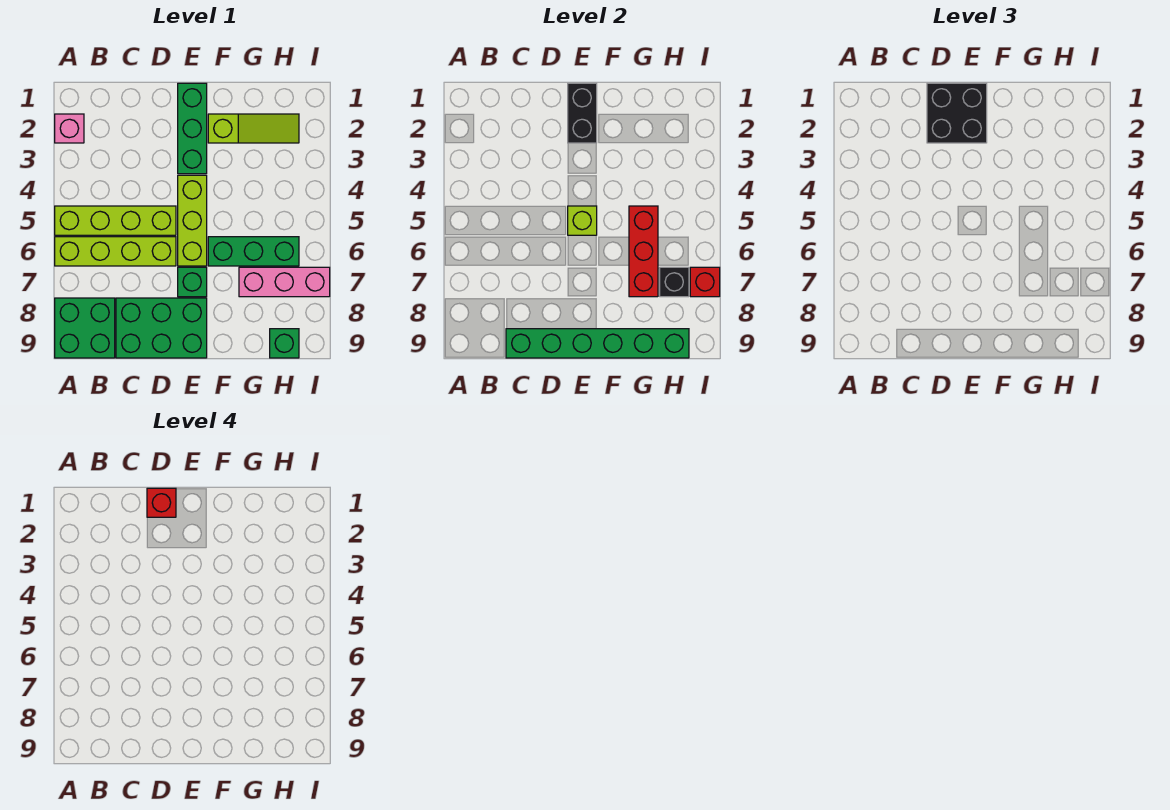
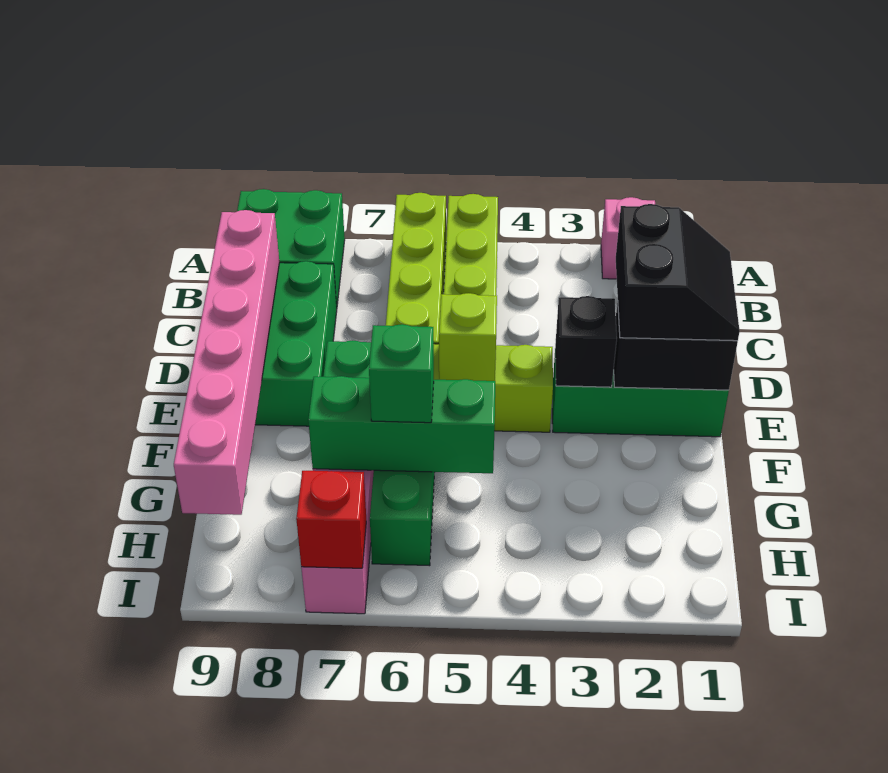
green 1x6 brick [506,329,689,358] -> pink 1x6 brick [174,210,279,515]
black 2x2 brick [927,83,987,143] -> black 2x2 slope [616,204,740,341]
red 1x1 brick [147,488,176,517] -> none
lime 1x3 slope [208,114,299,143] -> none
red 1x3 brick [629,206,658,297] -> green 1x3 brick [308,376,495,473]
black 1x1 brick [660,267,689,297] -> black 1x1 brick moved to [555,296,617,387]
green 1x1 brick [270,329,299,358] -> green 1x1 brick moved to [369,324,434,423]

